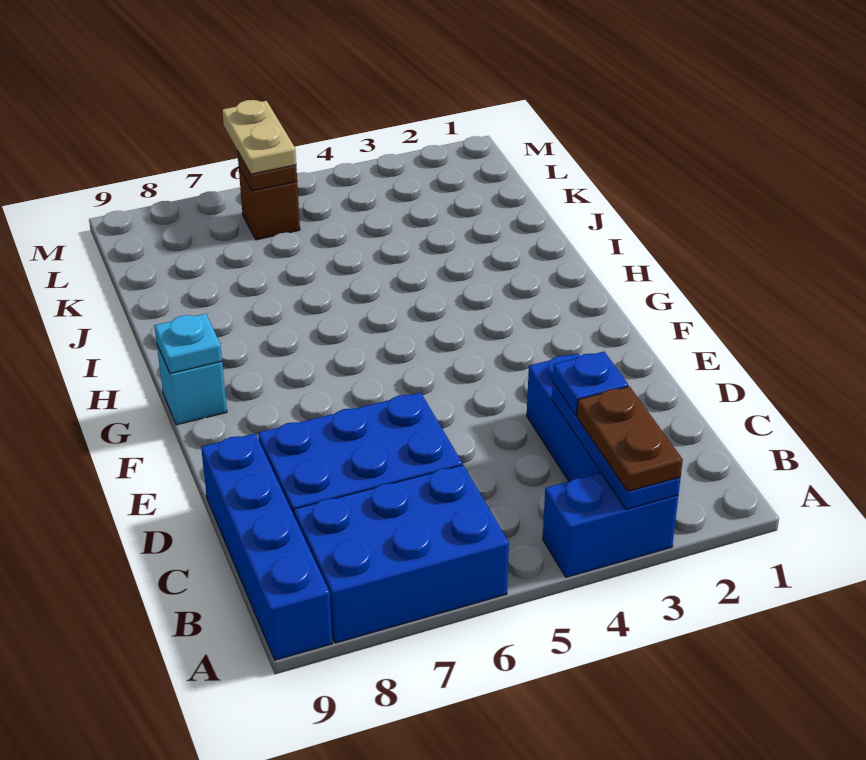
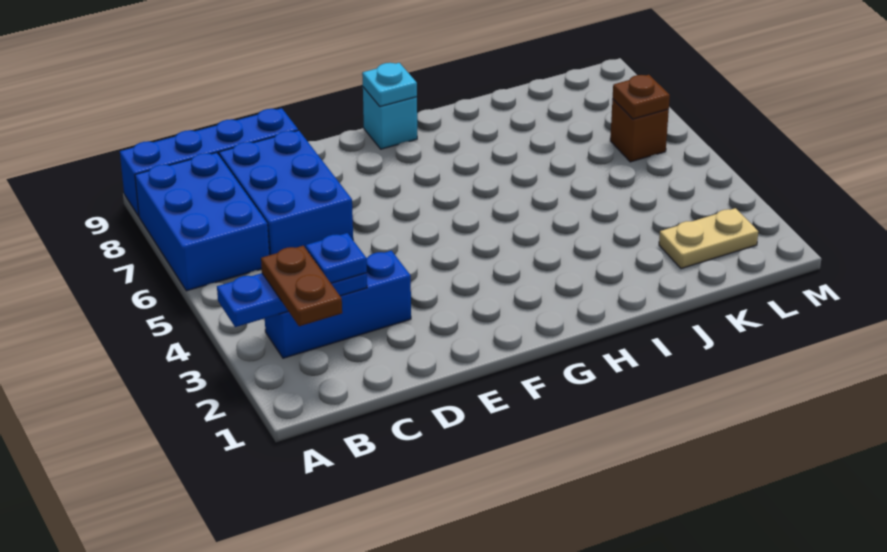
blue 1x2 brick [543,473,678,577] -> none
brown 1x2 plate [577,386,683,492] -> brown 1x2 plate turned to [261,246,342,326]
tan 1x2 plate [222,100,296,174] -> tan 1x2 plate moved to [659,208,758,269]

